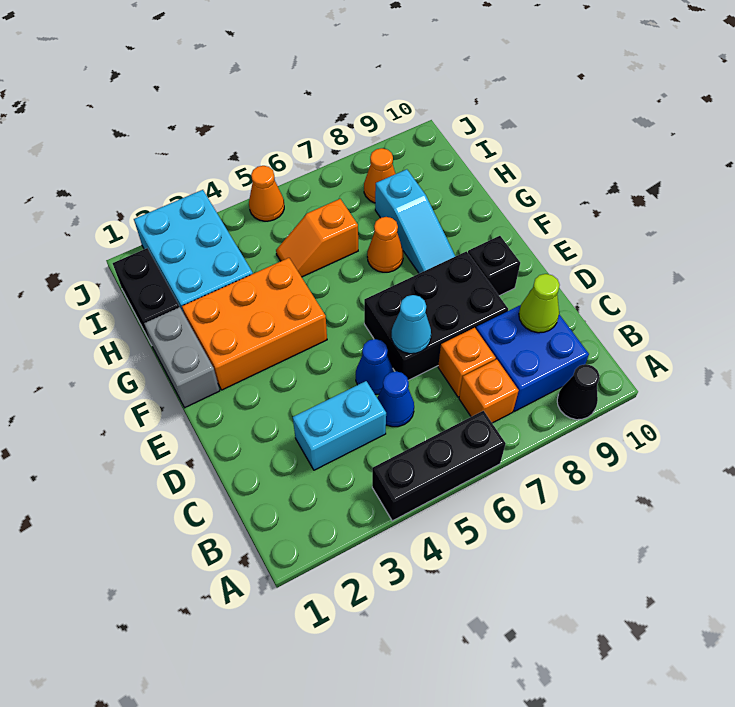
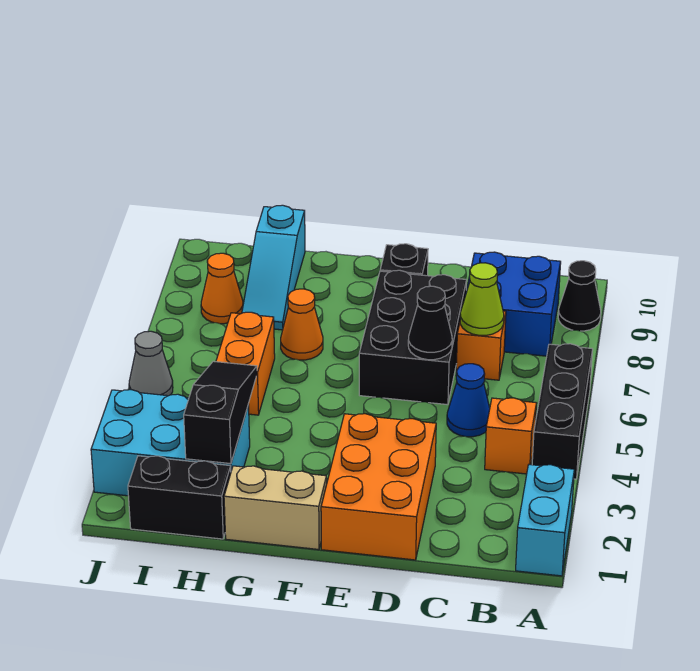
orange 1x1 brick [459,359,519,423] -> orange 1x1 brick moved to [485,398,536,474]
cyan 1x2 brick [293,381,386,470] -> cyan 1x2 brick moved to [516,465,574,576]
lime 1x1 cone [519,274,560,333] -> lime 1x1 cone moved to [460,263,504,335]
blue 1x1 cone [356,339,394,394] -> none
cyan 1x1 cone [392,295,431,354] -> black 1x1 cone [408,286,452,360]
grey 1x2 brick [144,307,220,408] -> tan 1x2 brick [224,466,327,550]
orange 2x3 brick [182,258,327,390] -> orange 2x3 brick moved to [321,414,436,560]
cyan 1x3 slope [375,169,455,273] -> cyan 1x3 slope turned to [242,205,305,330]
none -> black 1x3 slope [184,361,257,464]
orange 1x2 slope [276,199,358,277] -> orange 1x2 brick [216,312,275,415]
orange 1x1 cone [249,166,284,221] -> grey 1x1 cone [129,331,173,396]

